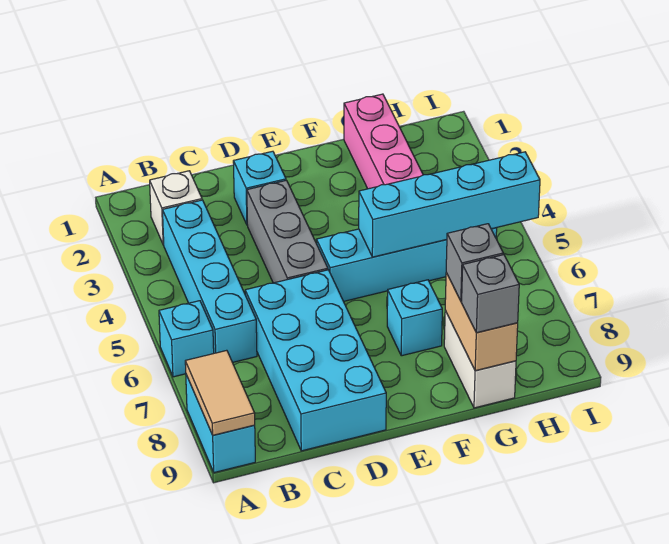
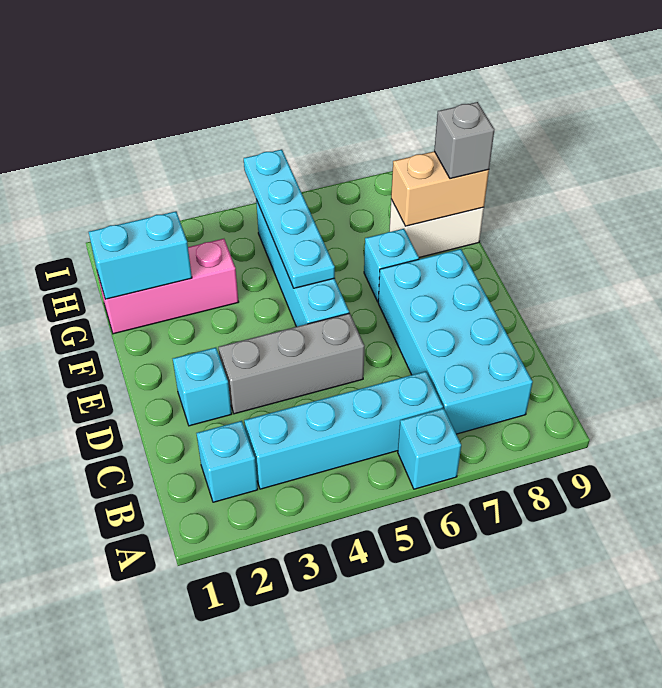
cyan 1x2 brick [186,375,255,473] -> cyan 1x2 brick moved to [89,211,192,299]
tan 1x2 tile [185,350,255,435] -> none
white 1x1 brick [150,171,202,245] -> cyan 1x1 brick [196,421,258,502]
cyan 2x4 brick [245,270,386,451] -> cyan 2x4 brick turned to [378,249,533,434]
cyan 1x4 brick [359,152,540,257] -> cyan 1x4 plate [244,149,335,288]
grey 1x1 brick [446,224,503,301] -> none

